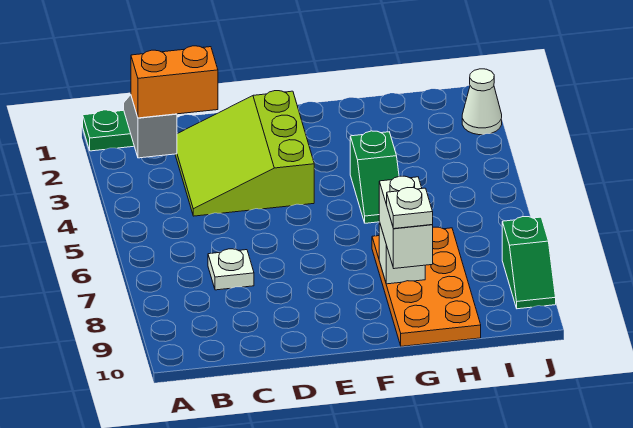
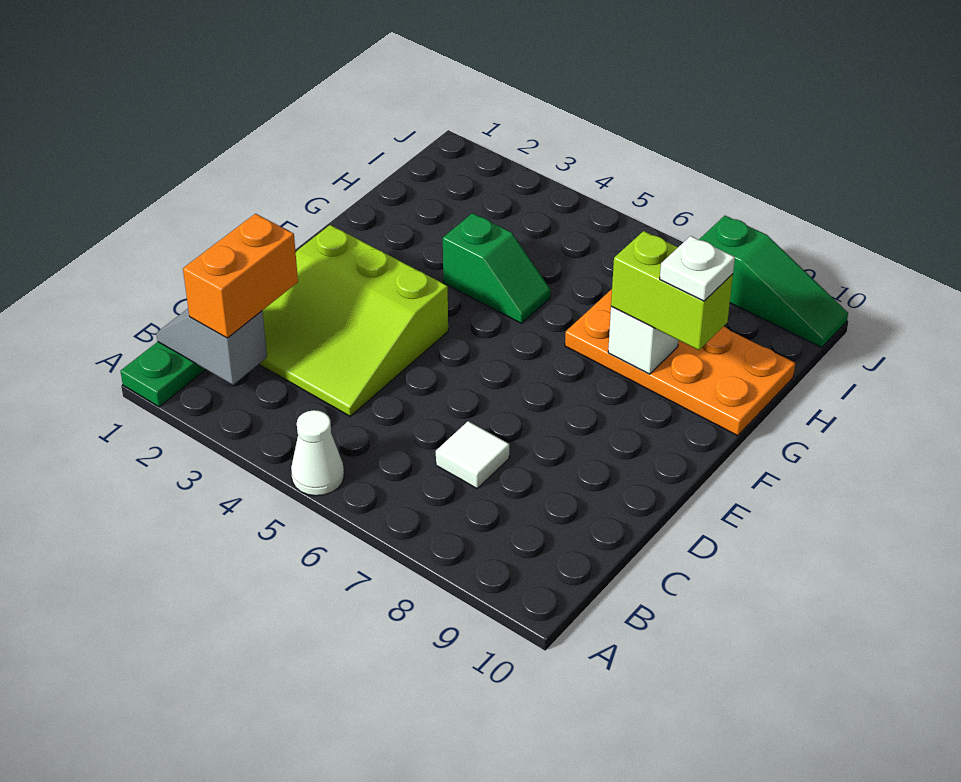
white 1x1 plate [208,249,254,290] -> white 1x1 tile [436,421,509,489]
white 1x2 brick [379,176,433,269] -> lime 1x2 brick [611,231,733,350]
white 1x1 cone [462,69,502,135] -> white 1x1 cone moved to [291,410,344,496]
green 1x2 slope [502,217,556,309] -> green 1x3 slope [699,216,848,347]

